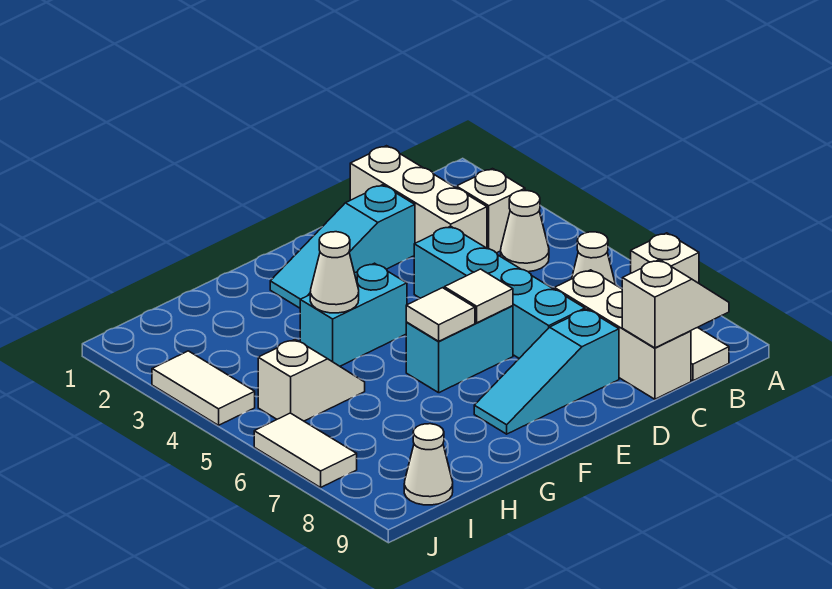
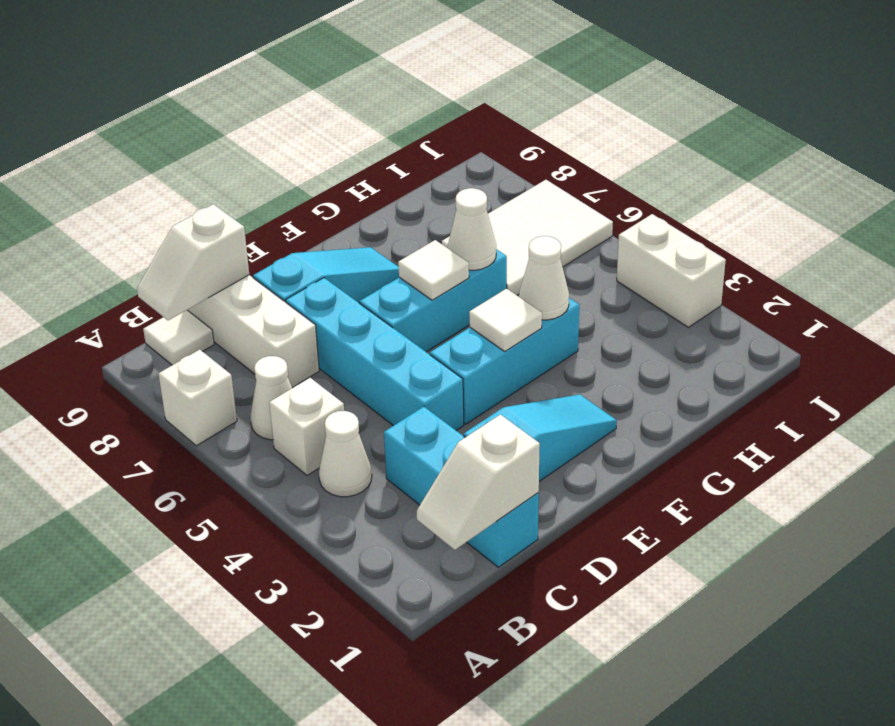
white 1x1 brick [456,169,525,253] -> white 1x1 brick moved to [269,378,344,475]
white 1x3 brick [350,146,487,248] -> cyan 1x3 brick [384,407,539,567]
cyan 1x2 brick [406,306,513,393] -> cyan 1x3 brick [360,249,507,352]
white 1x1 tile [444,269,513,323] -> white 1x1 tile moved to [469,289,542,351]
cyan 1x2 brick [300,263,407,366] -> cyan 1x3 brick [430,298,579,424]
white 1x2 slope [258,339,365,421] -> white 1x2 slope moved to [417,415,540,550]
white 1x1 cone [404,424,453,505] -> white 1x1 cone moved to [448,188,496,270]
white 1x2 tile [152,351,255,425] -> white 1x2 brick [617,214,726,327]
white 1x2 tile [254,413,357,487] -> white 2x3 tile [442,180,613,295]

